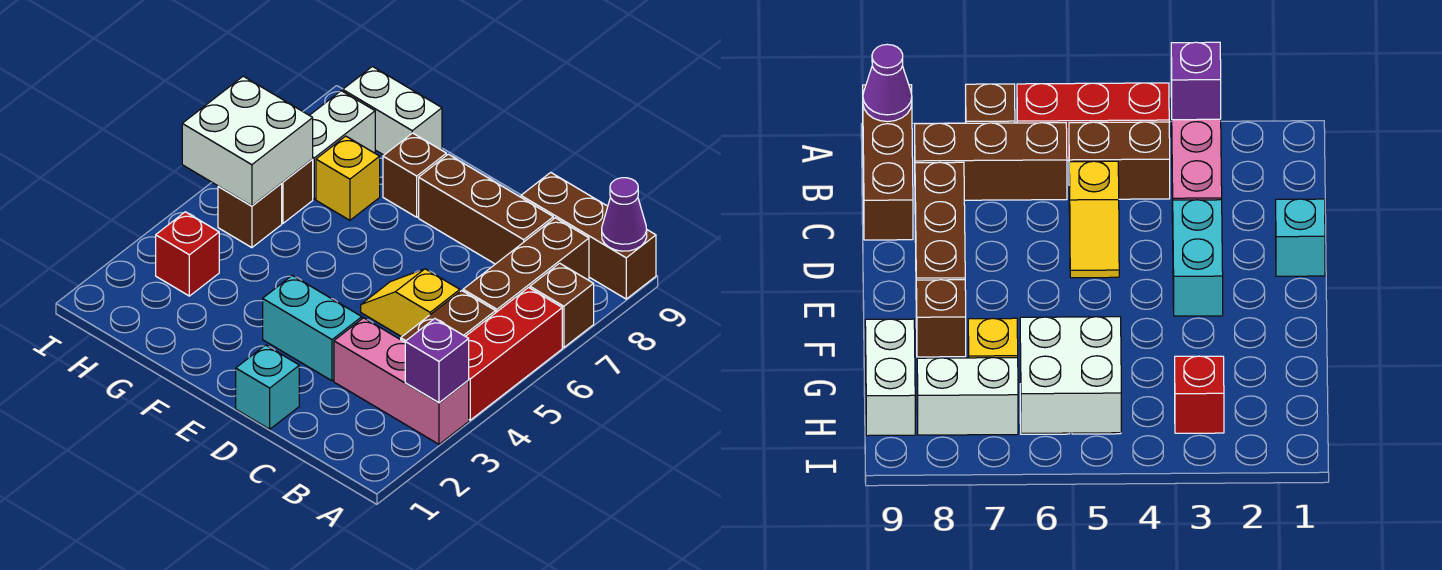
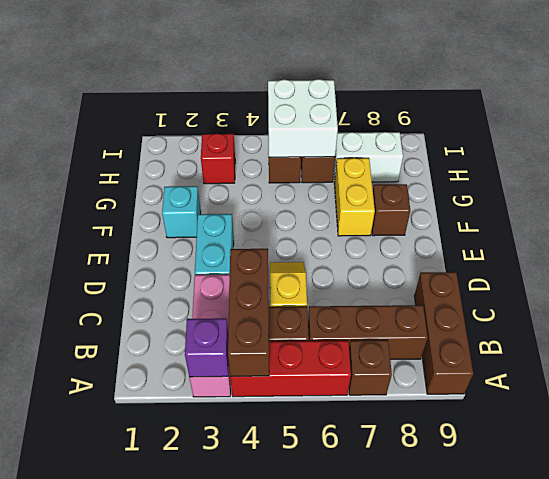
purple 1x1 cone [602,178,647,251] -> none
brown 1x3 brick [419,154,553,264] -> brown 1x3 brick moved to [228,249,269,376]
cyan 1x1 brick [236,345,299,429] -> cyan 1x1 brick moved to [162,186,201,238]
yellow 1x1 brick [316,136,380,220] -> yellow 1x2 brick [334,158,375,236]
white 1x2 brick [343,67,442,155] -> none

